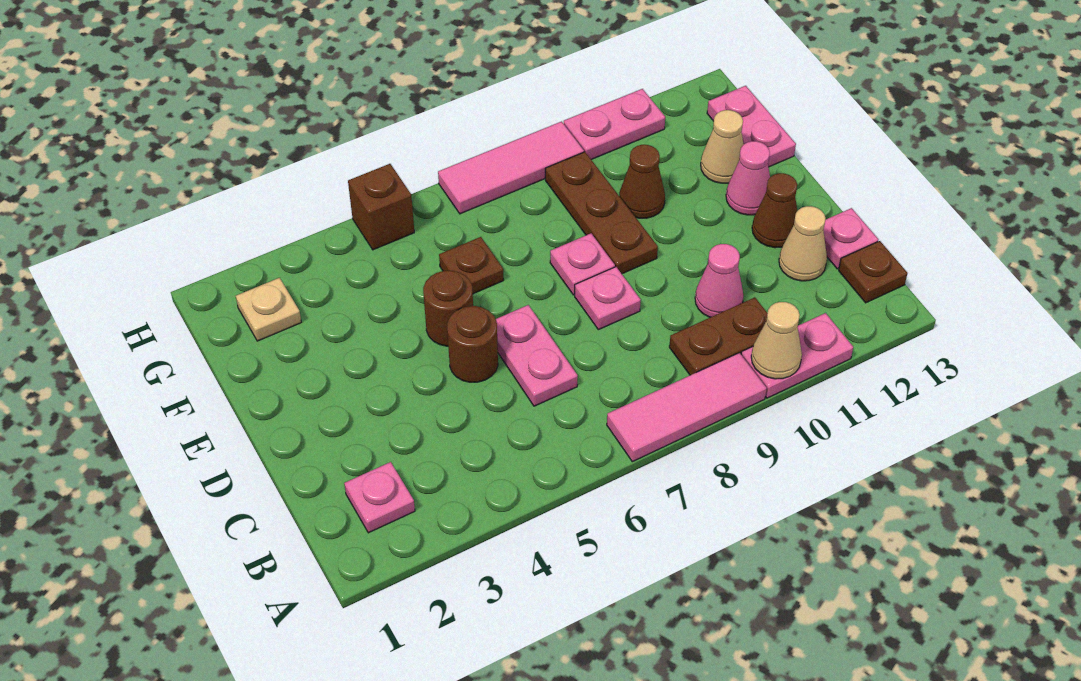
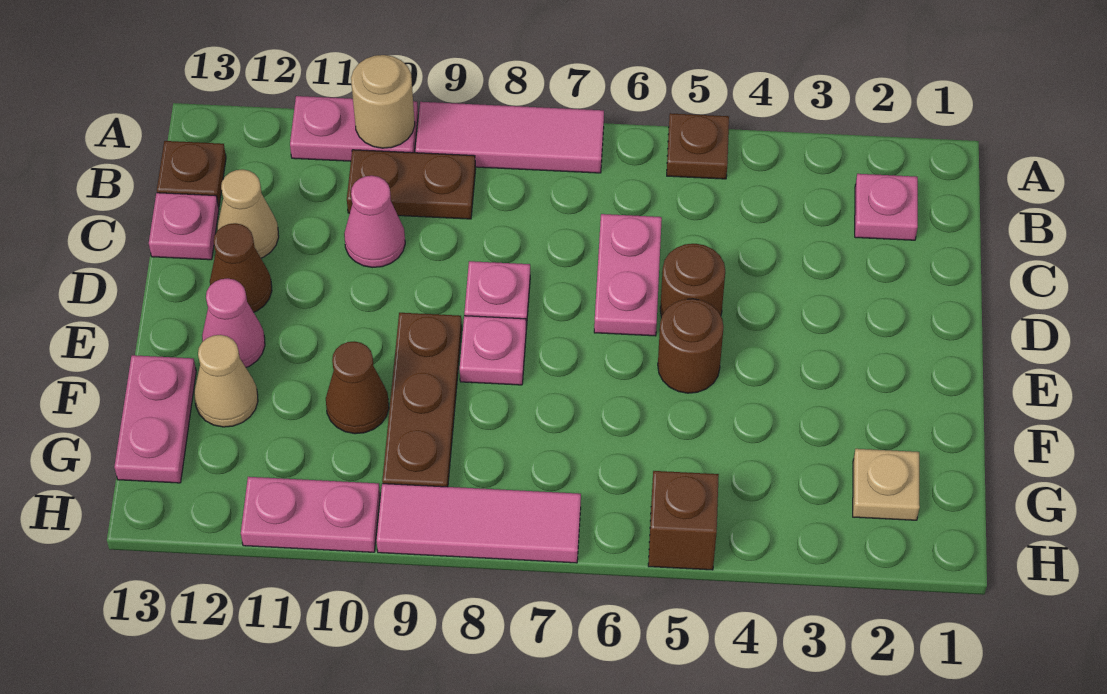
tan 1x1 cone [751,302,802,379] -> tan 1x1 round brick [351,55,415,148]
brown 1x1 plate [439,237,504,294] -> brown 1x1 plate moved to [667,113,729,179]

